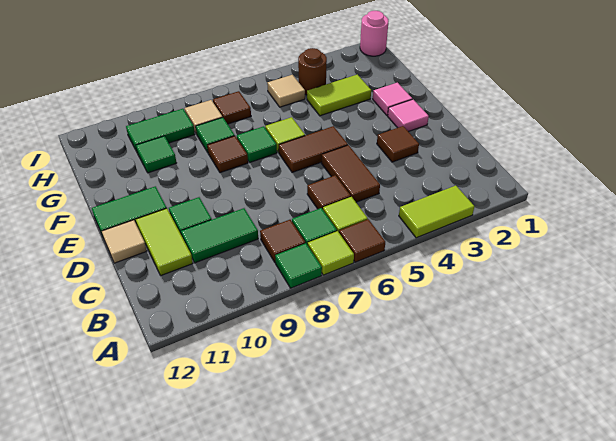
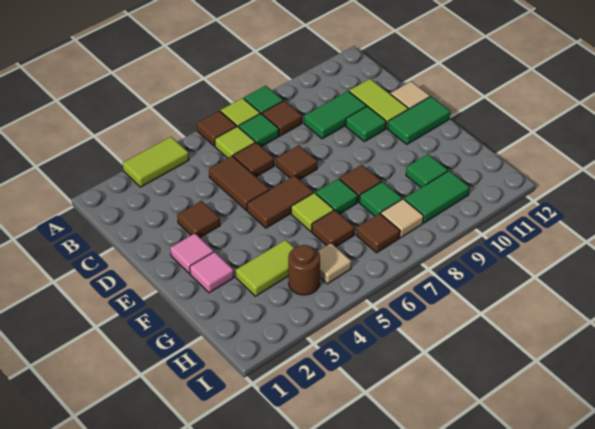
none -> brown 1x1 tile [276,145,317,180]
none -> brown 1x1 tile [312,210,355,247]
pink 1x1 round brick [360,11,389,56] -> none

